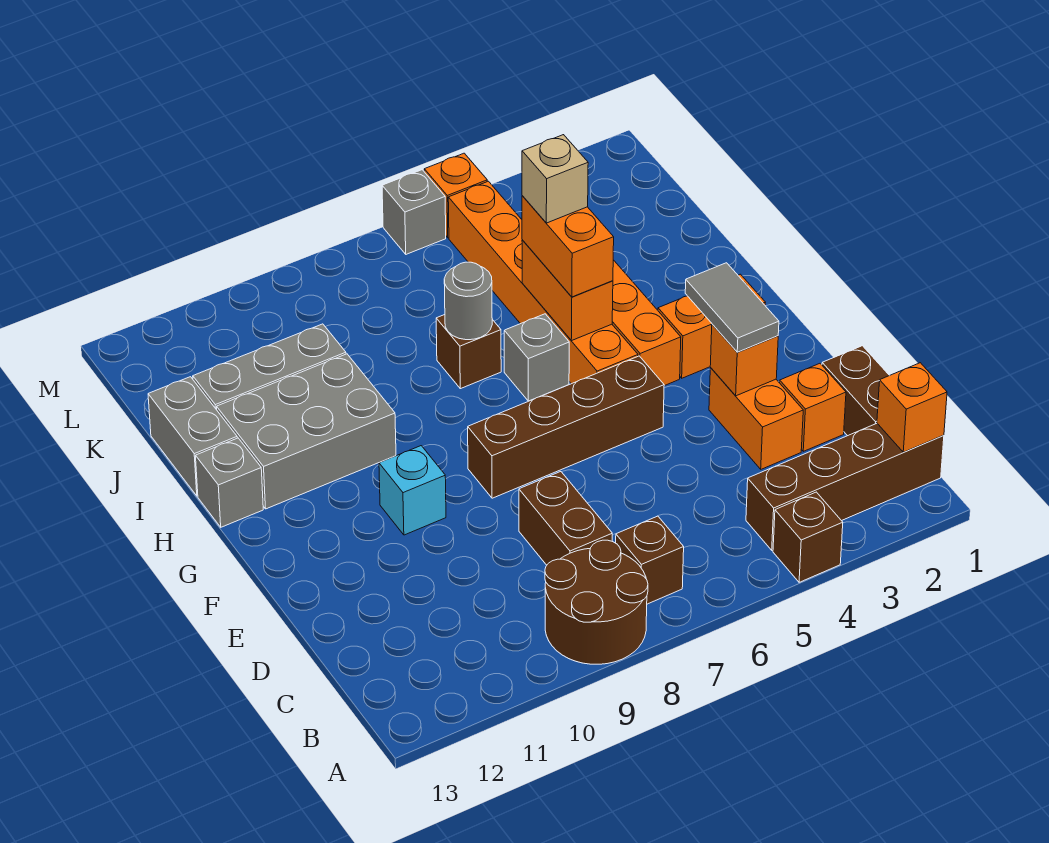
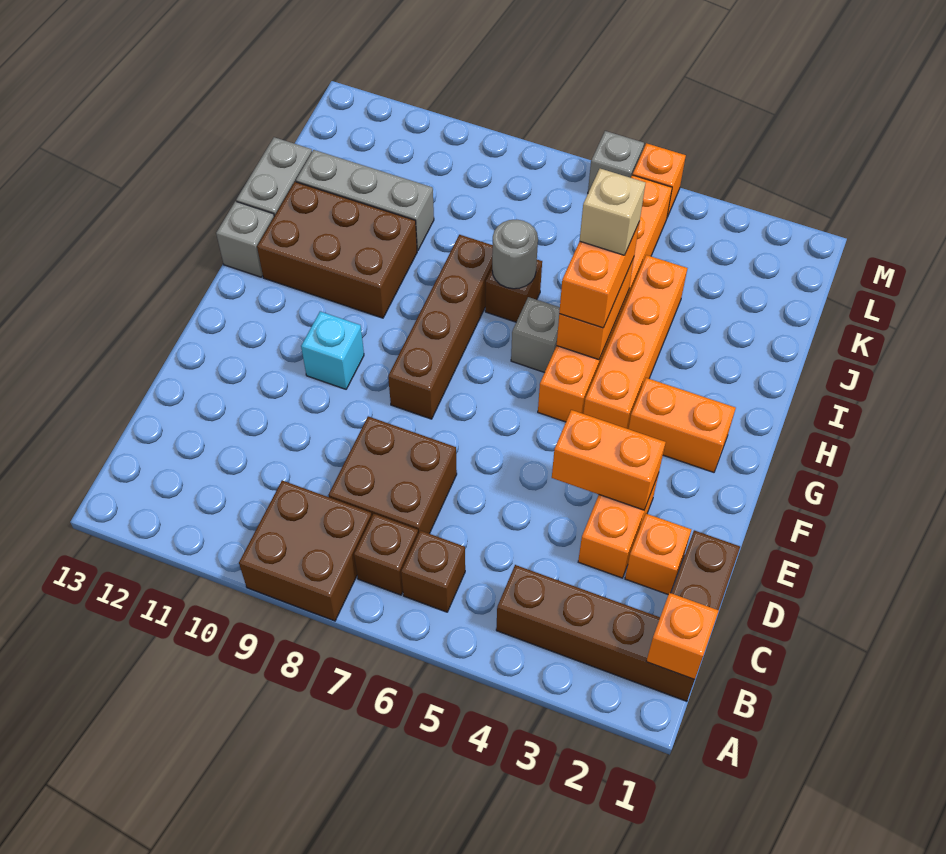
brown 1x1 brick [773,492,843,582] -> brown 1x1 brick moved to [401,531,465,612]
brown 2x2 round brick [545,540,648,664] -> brown 2x2 brick [239,481,372,621]
brown 1x2 brick [519,472,612,565] -> brown 2x2 brick [329,416,457,534]
orange 1x1 brick [710,324,778,396] -> orange 1x2 brick [552,410,666,510]
grey 1x2 tile [685,263,779,352] -> none
brown 1x4 brick [468,356,664,498] -> brown 1x4 brick turned to [388,235,493,419]
grey 2x3 brick [217,354,396,509] -> brown 2x3 brick [257,182,417,318]

